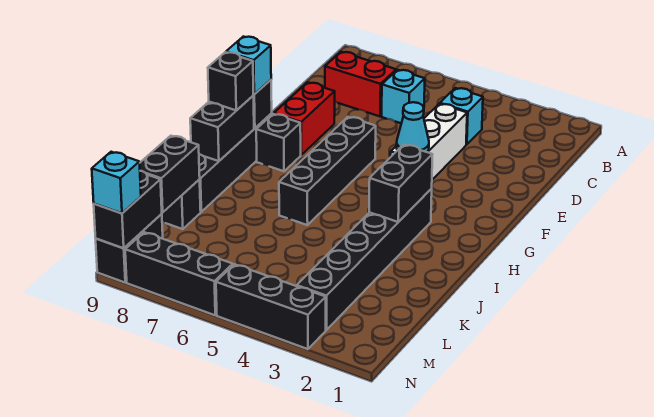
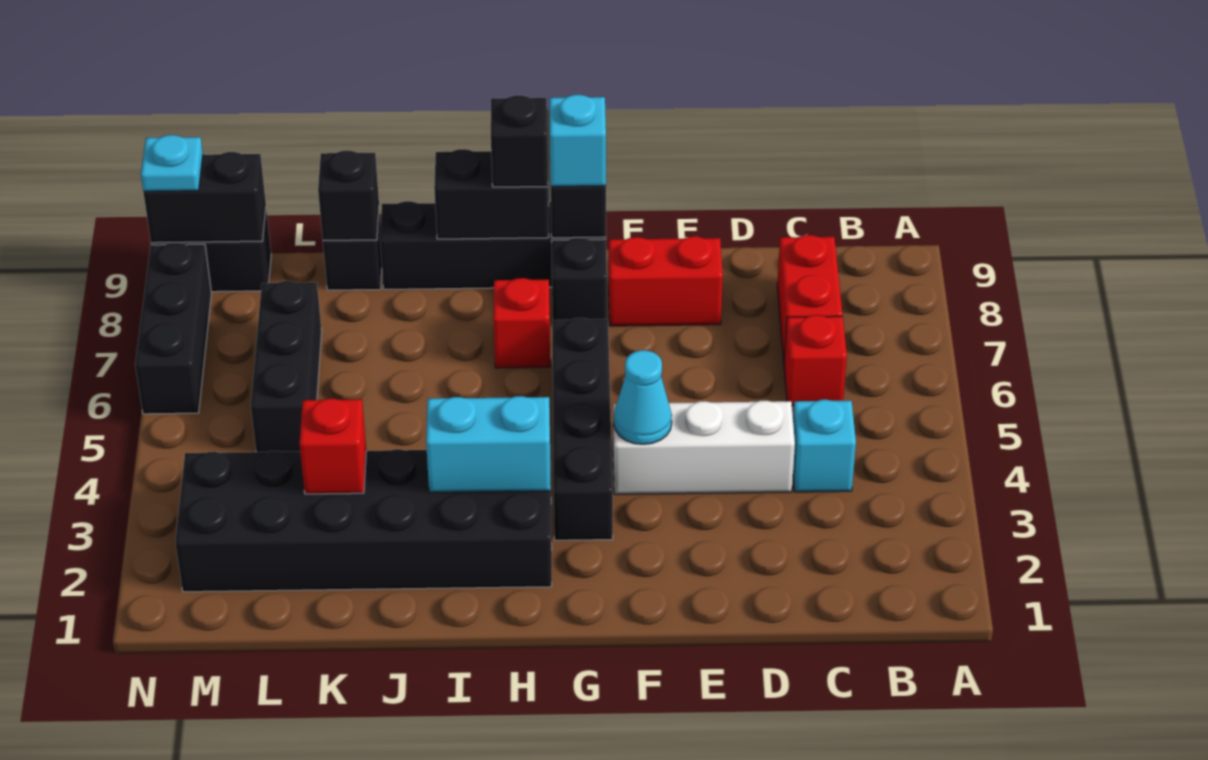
cyan 1x1 brick [382,70,425,123] -> red 1x1 brick [784,315,847,406]
black 1x4 brick [279,117,376,225] -> black 1x4 brick turned to [552,318,613,540]
black 1x6 brick [297,189,432,330] -> black 2x6 brick [175,449,552,592]
black 1x2 brick [369,145,433,222] -> cyan 1x2 brick [426,396,551,492]
none -> red 1x1 brick [493,278,550,368]
none -> red 1x1 brick [299,399,366,494]
black 1x2 brick [140,136,200,213] -> black 1x1 brick [318,151,379,240]
black 1x3 brick [216,264,326,349] -> black 1x3 brick moved to [251,281,322,452]
cyan 1x1 brick [92,152,141,213] -> cyan 1x1 plate [141,135,203,191]

